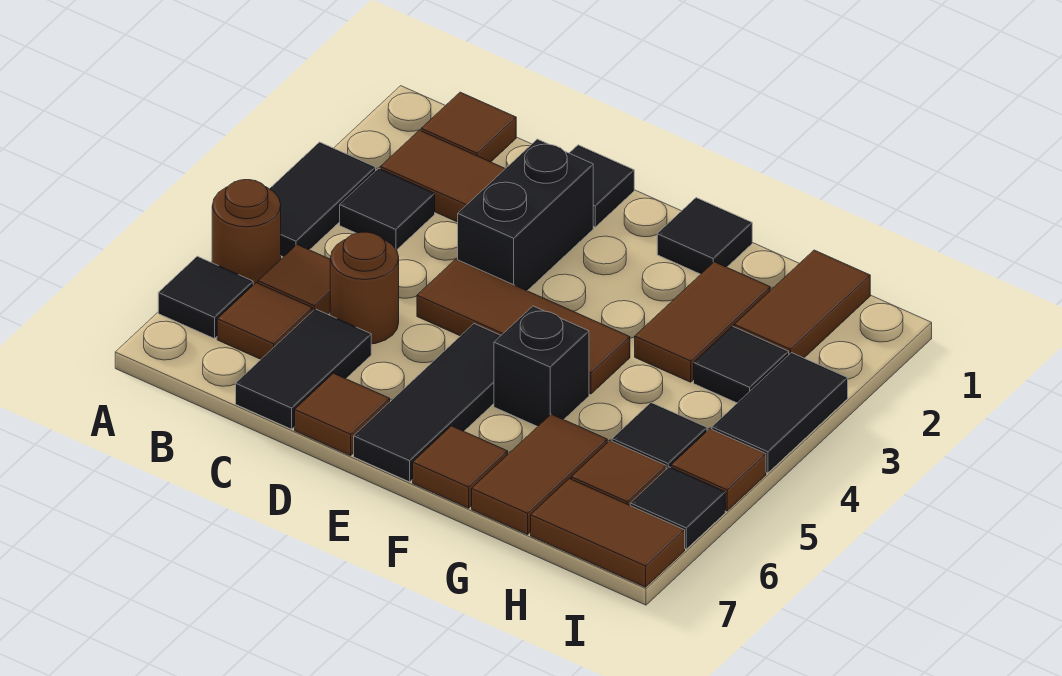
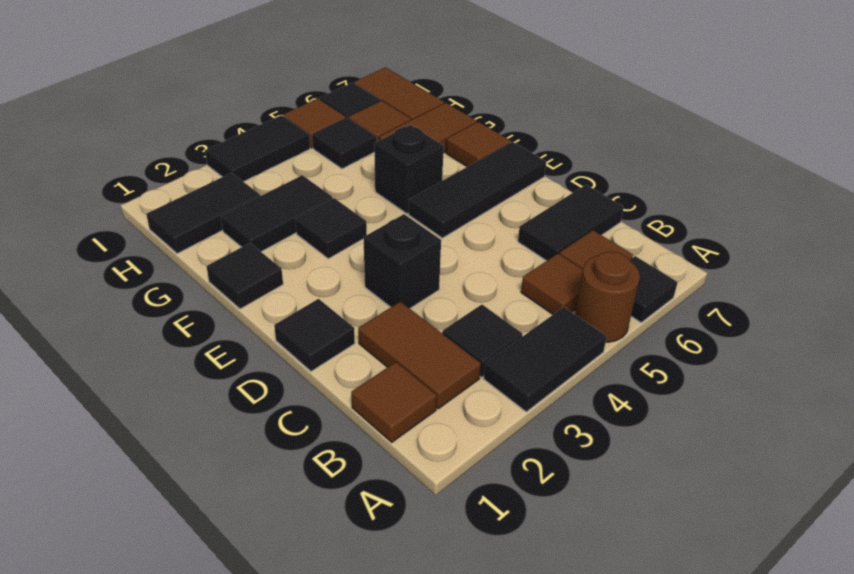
brown 1x1 round brick [330,232,399,344] -> none
black 1x2 brick [458,139,593,291] -> black 1x1 brick [363,214,441,309]
brown 1x3 tile [417,259,630,394] -> none
brown 1x1 tile [295,373,390,456] -> none
brown 1x2 tile [635,262,770,382] -> black 1x2 tile [221,175,333,252]
brown 1x2 tile [734,250,870,358] -> black 1x2 tile [146,173,260,254]
black 1x1 tile [694,326,789,403] -> black 1x1 tile moved to [295,198,367,259]

